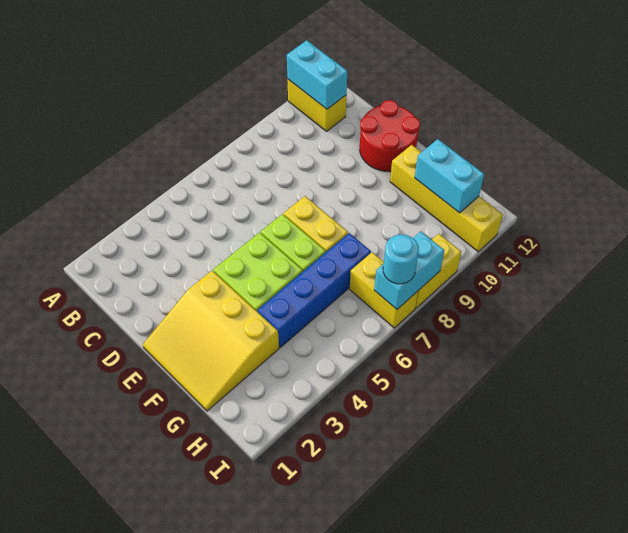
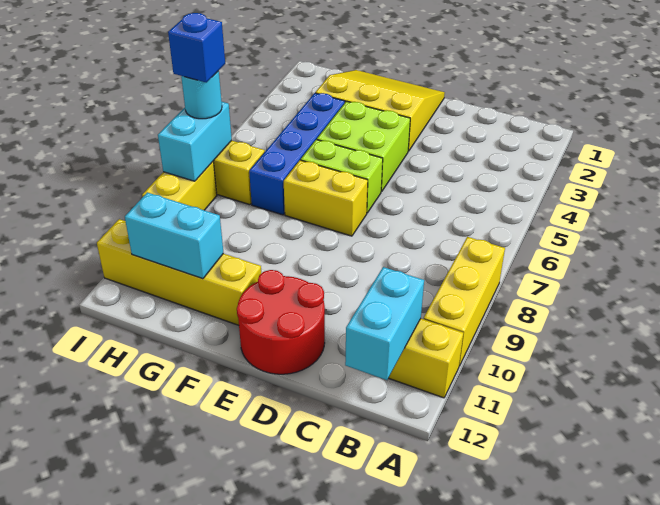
none -> yellow 1x3 brick [424,237,505,366]
cyan 1x2 brick [287,40,347,109] -> cyan 1x2 brick turned to [345,267,424,380]
none -> blue 1x1 brick [168,13,225,82]

